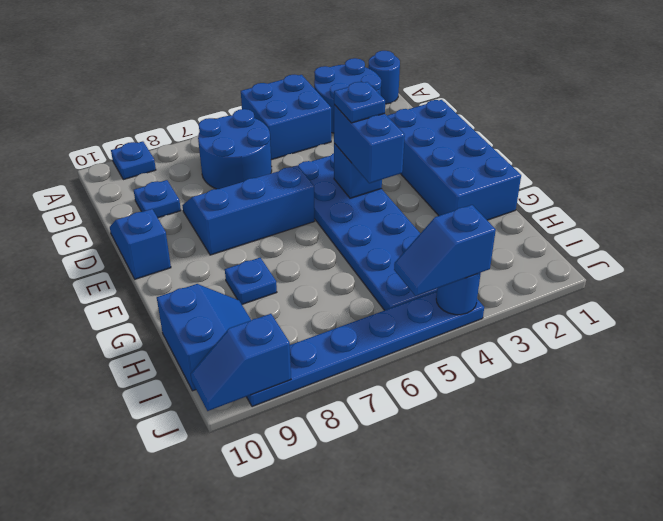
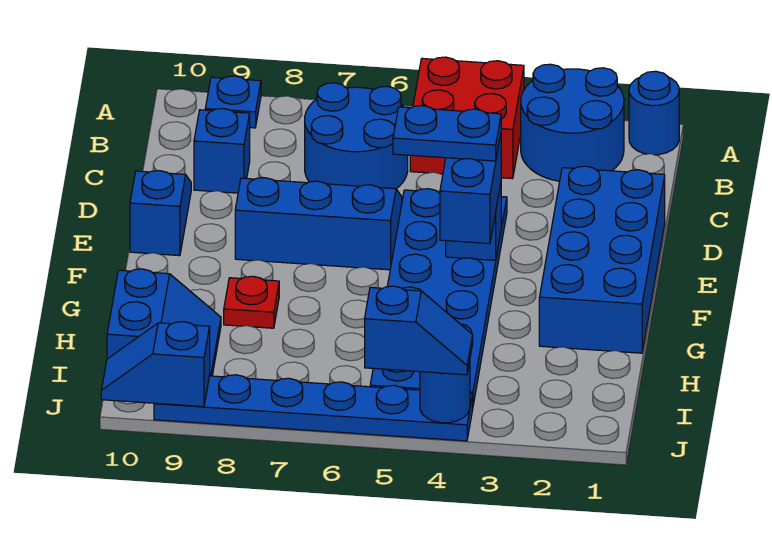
blue 2x2 brick [241,75,331,160] -> red 2x2 brick [410,57,524,179]
blue 1x1 plate [134,180,181,218] -> blue 1x1 brick [194,109,250,193]
blue 1x1 plate [334,82,385,123] -> blue 1x2 plate [393,106,501,161]
blue 1x1 plate [225,258,277,304] -> red 1x1 plate [224,276,279,328]
blue 1x2 slope [394,205,496,296] -> blue 1x2 slope turned to [365,286,473,375]

